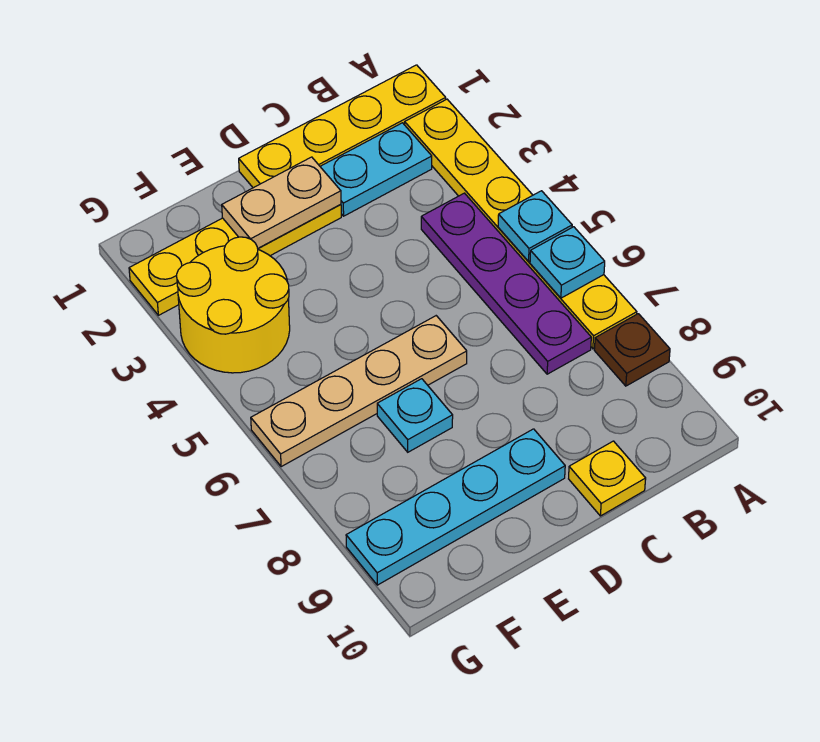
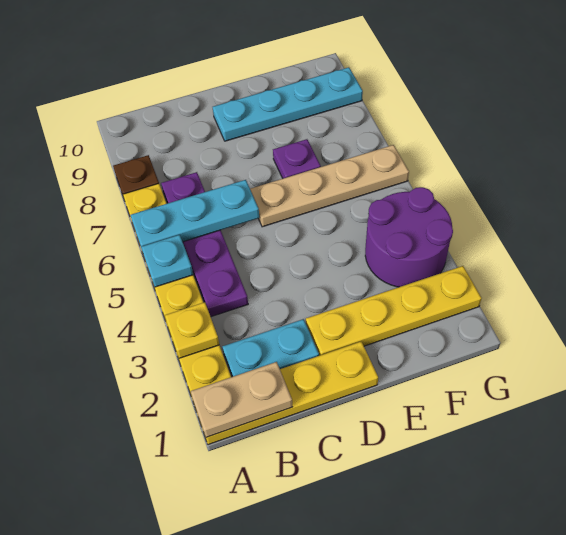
cyan 1x1 plate [530,227,605,298] -> cyan 1x3 plate [130,180,259,249]
yellow 1x1 plate [569,441,646,516] -> yellow 1x1 plate moved to [165,302,219,358]
tan 1x2 plate [222,157,341,248] -> tan 1x2 plate moved to [191,362,292,437]
cyan 1x1 plate [377,379,453,452] -> purple 1x1 plate [273,139,321,178]
yellow 2x2 round brick [177,237,290,373] -> purple 2x2 round brick [365,187,453,287]

